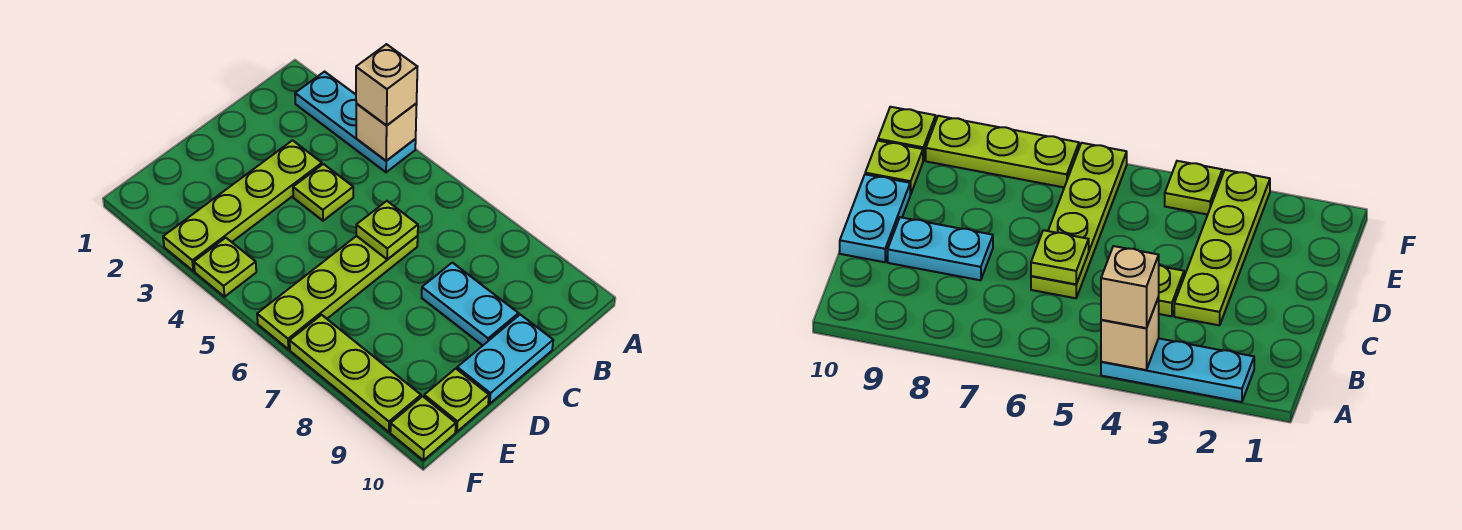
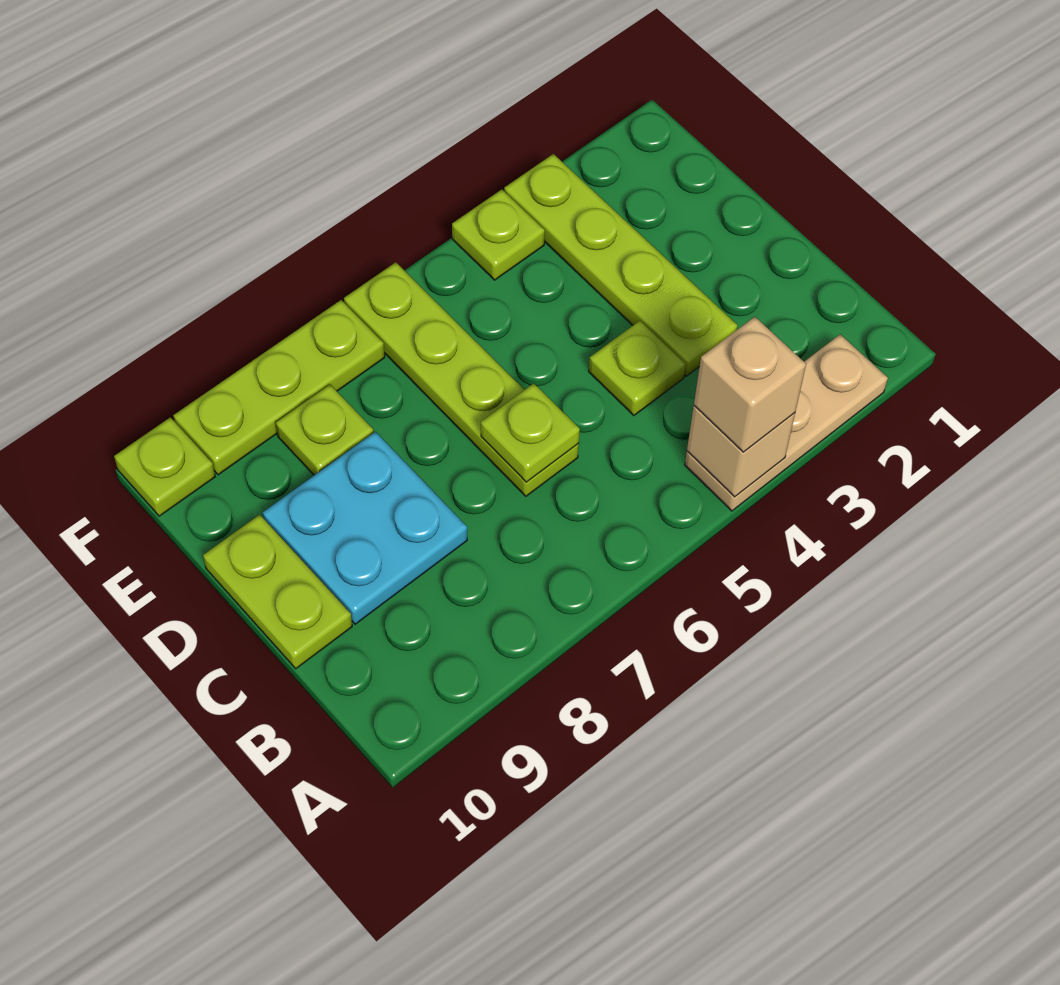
cyan 1x3 plate [295,72,416,172] -> tan 1x3 plate [685,334,888,511]
cyan 1x2 plate [422,263,518,345] -> cyan 2x2 plate [263,432,467,624]
cyan 1x2 plate [457,315,553,404] -> lime 1x2 plate [203,515,352,669]
lime 1x1 plate [424,369,489,432] -> lime 1x1 plate moved to [276,385,373,475]

